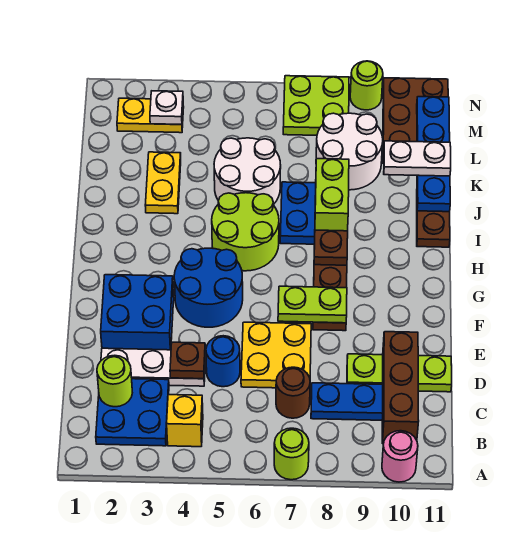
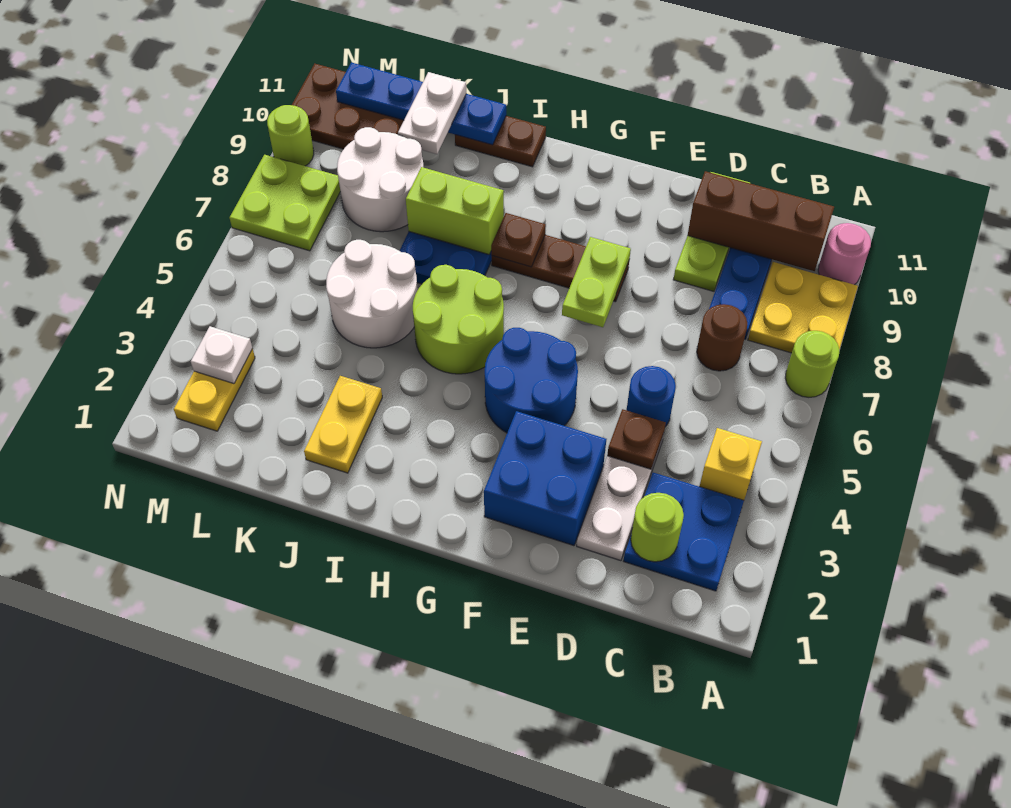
yellow 2x2 plate [241,322,311,388] -> yellow 2x2 plate moved to [748,262,858,353]
yellow 1x2 plate [145,152,181,214] -> yellow 1x2 plate turned to [304,376,382,473]

